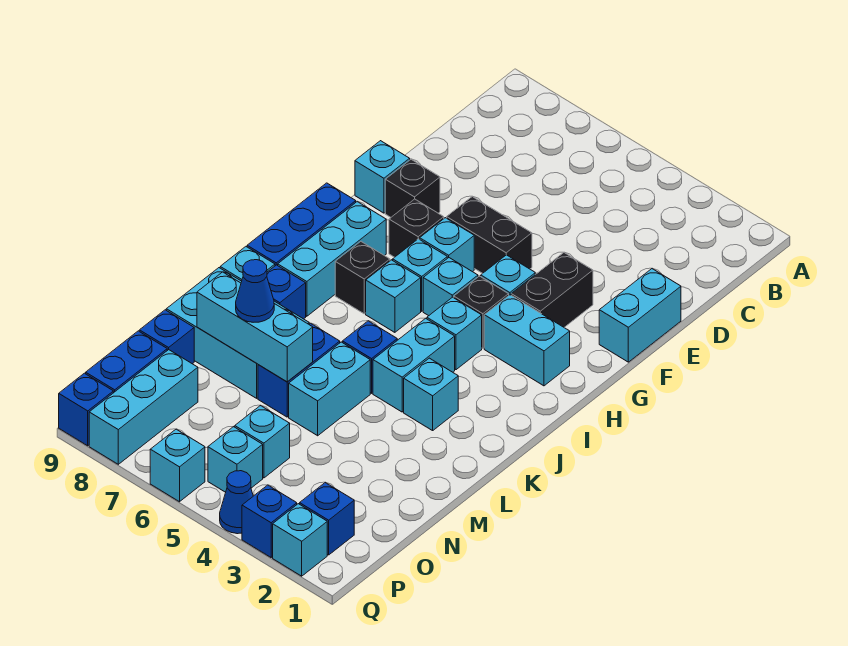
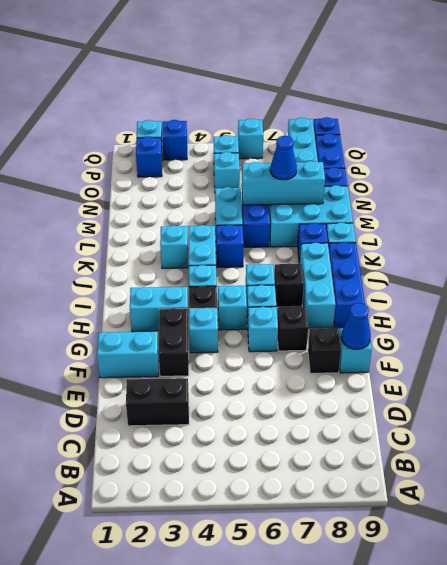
cyan 1x2 brick [599,269,681,362] -> cyan 1x2 brick turned to [97,331,159,378]
black 1x2 brick [447,196,532,273] -> black 1x2 brick moved to [126,378,189,426]
blue 1x1 cone [220,471,253,534] -> blue 1x1 cone moved to [341,303,371,349]

